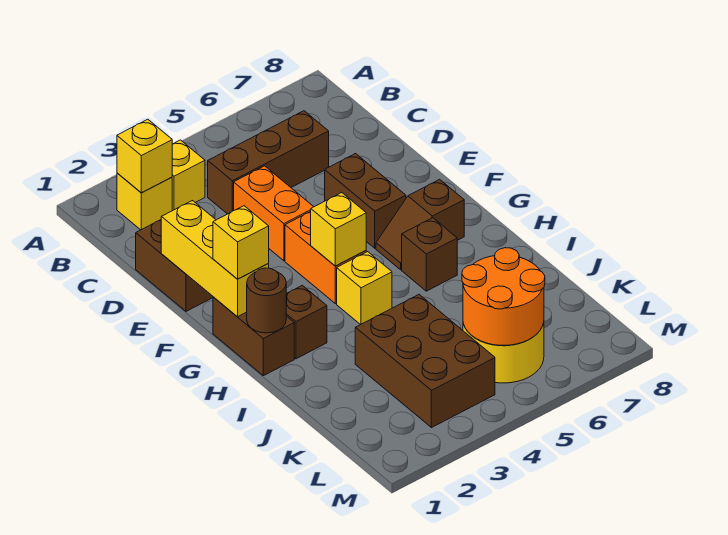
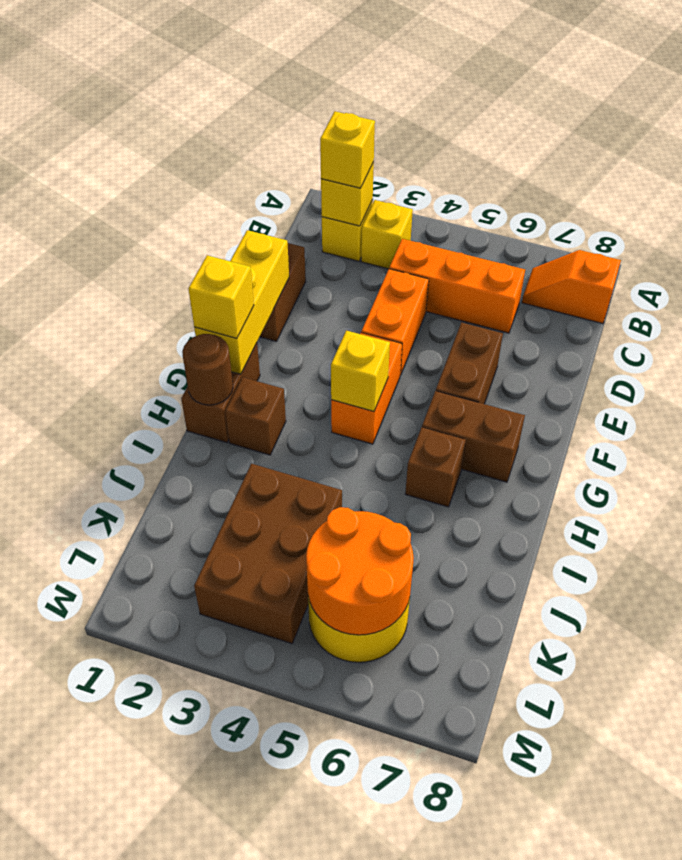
none -> orange 1x2 slope [522,250,621,324]
brown 1x3 brick [208,111,329,214] -> orange 1x3 brick [389,239,525,333]
brown 1x2 slope [376,179,464,270] -> brown 1x2 brick [422,391,525,482]
yellow 1x1 brick [337,252,392,325] -> yellow 1x1 brick moved to [320,111,375,188]

